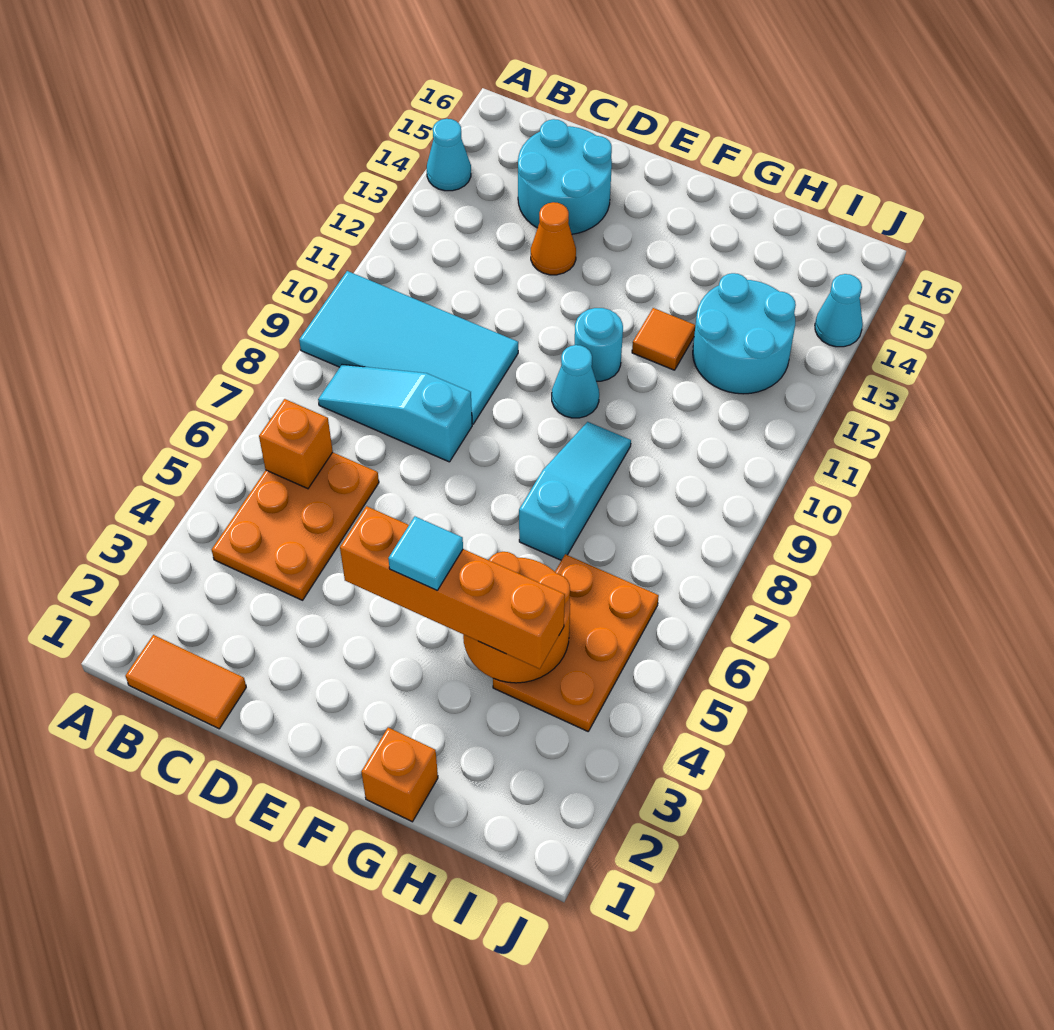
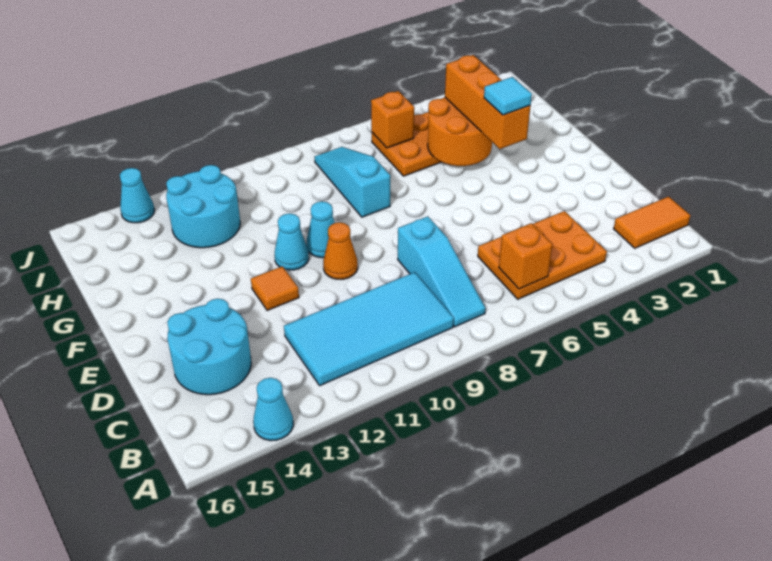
cyan 2x4 tile [299,271,518,424] -> cyan 2x4 tile turned to [284,272,454,386]
orange 1x2 tile [125,635,246,729] -> orange 1x2 tile turned to [614,197,690,248]
orange 1x1 cone [531,202,576,275] -> orange 1x1 cone moved to [323,222,358,279]
orange 1x4 brick [340,506,565,669] -> orange 1x3 brick [445,55,531,149]
cyan 1x1 round brick [574,308,623,381] -> cyan 1x1 cone [274,213,309,270]
orange 1x1 brick [361,728,438,822] -> orange 1x1 brick moved to [371,91,414,148]
cyan 1x3 slope [519,422,631,560] -> cyan 1x3 slope turned to [315,147,390,217]
orange 1x1 tile [632,308,695,370] -> orange 1x1 tile moved to [251,266,299,311]

